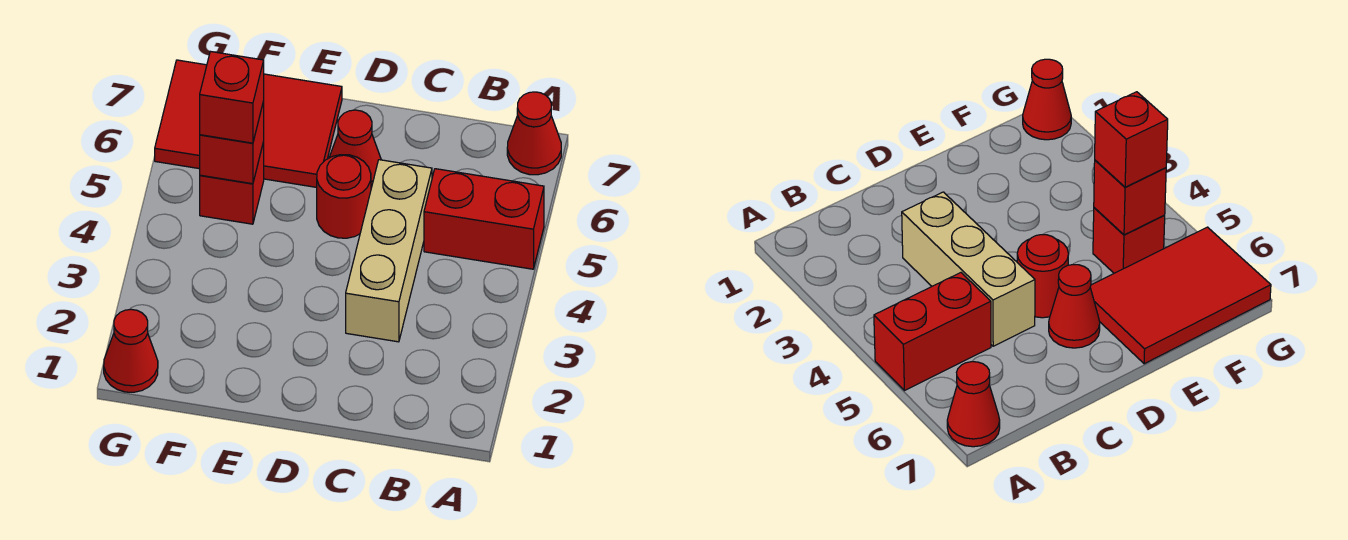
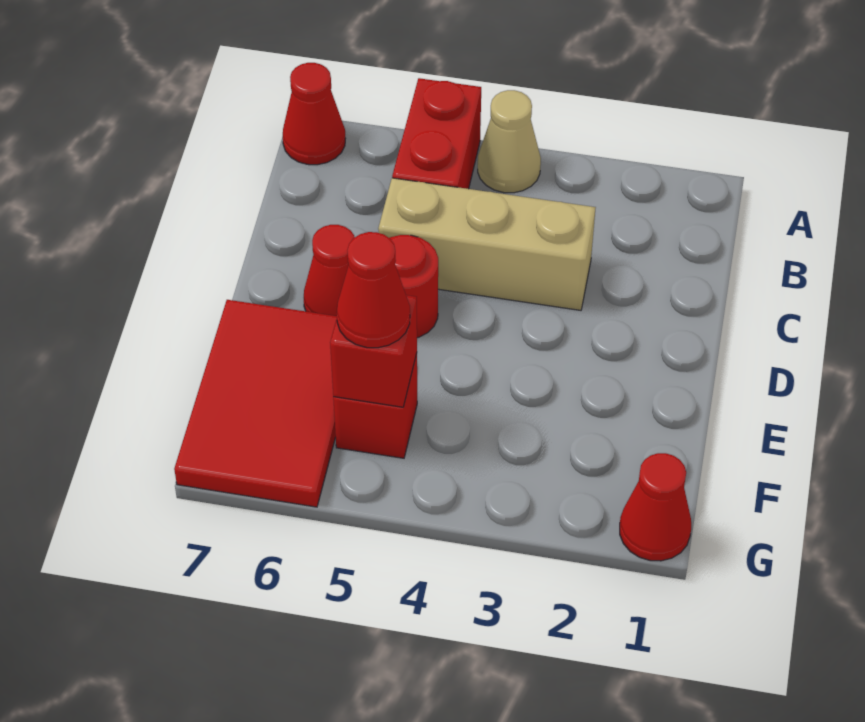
none -> tan 1x1 cone [478,90,541,193]
red 1x1 brick [200,52,264,143] -> red 1x1 cone [337,232,410,348]

